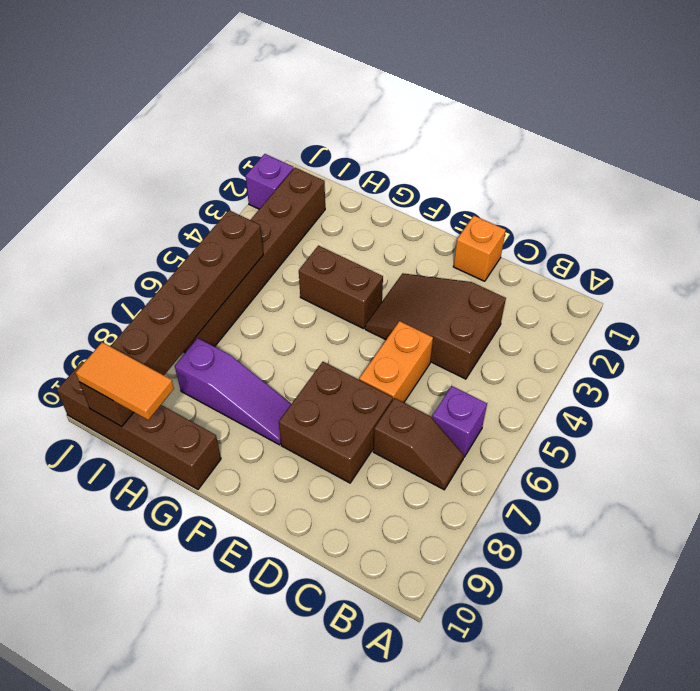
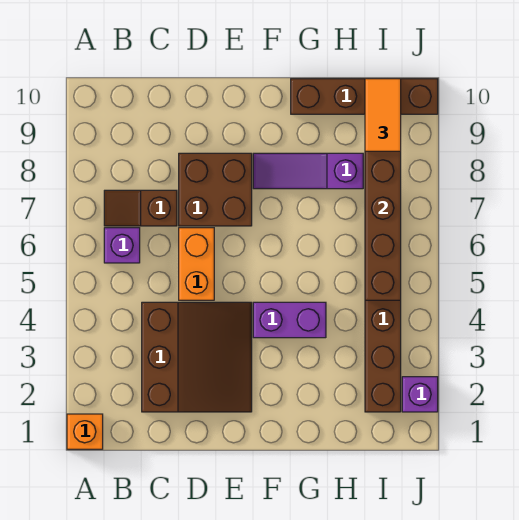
brown 2x3 slope [365,273,506,379] -> brown 3x3 slope [142,302,252,412]
orange 1x1 brick [453,216,506,281] -> orange 1x1 brick moved to [67,414,103,449]
brown 1x2 brick [299,246,383,329] -> purple 1x2 brick [253,302,326,338]
orange 1x2 tile [76,342,174,420] -> orange 1x2 tile turned to [365,79,401,151]

